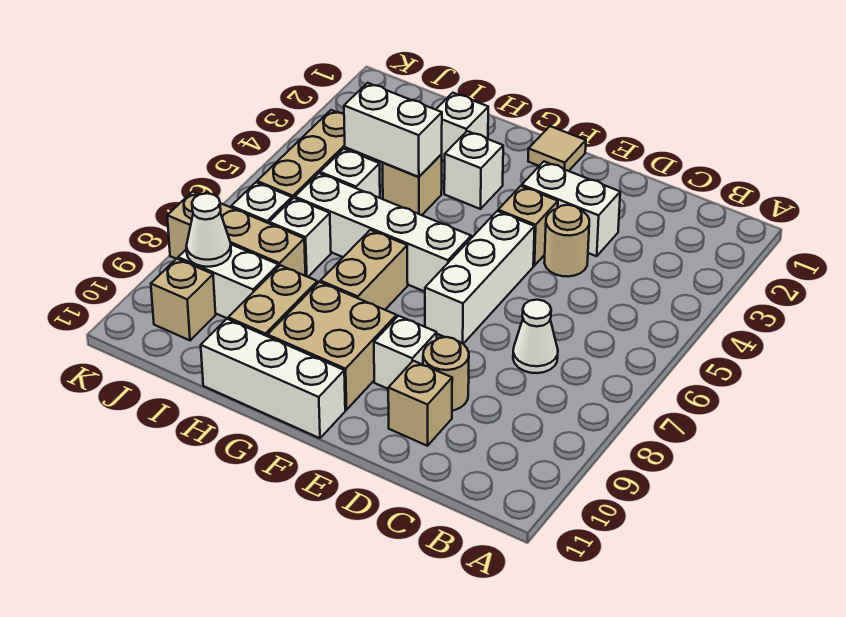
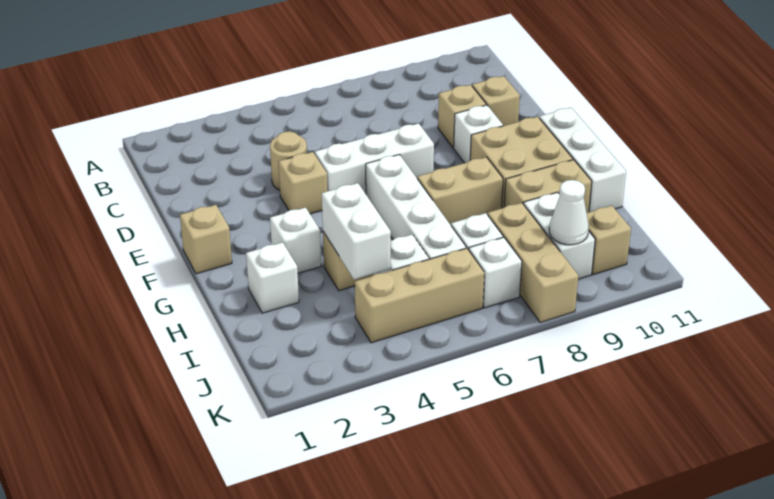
white 1x1 cone [513,300,558,373] -> none
white 1x2 brick [522,162,620,256] -> none
tan 1x1 round brick [423,337,469,411] -> tan 1x1 brick [438,85,486,148]
tan 1x1 tile [528,126,586,171] -> tan 1x1 brick [180,205,232,274]

